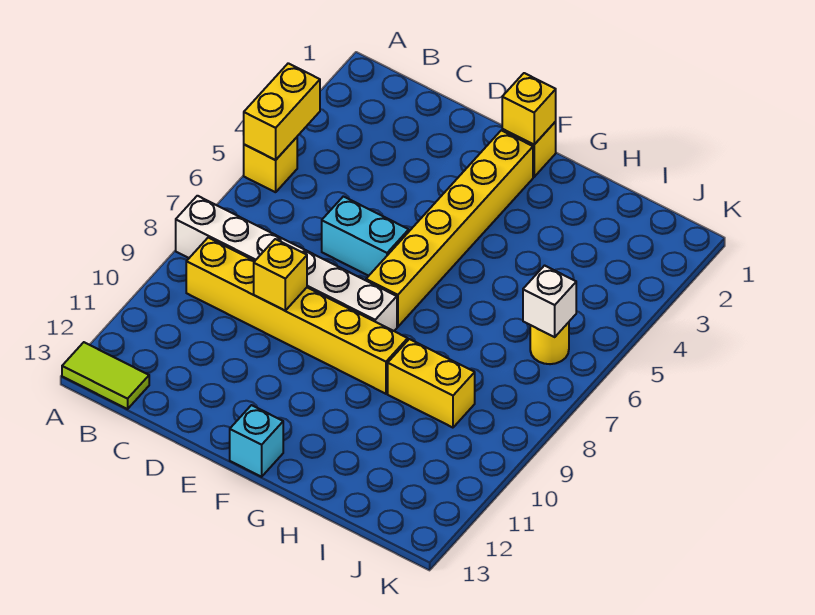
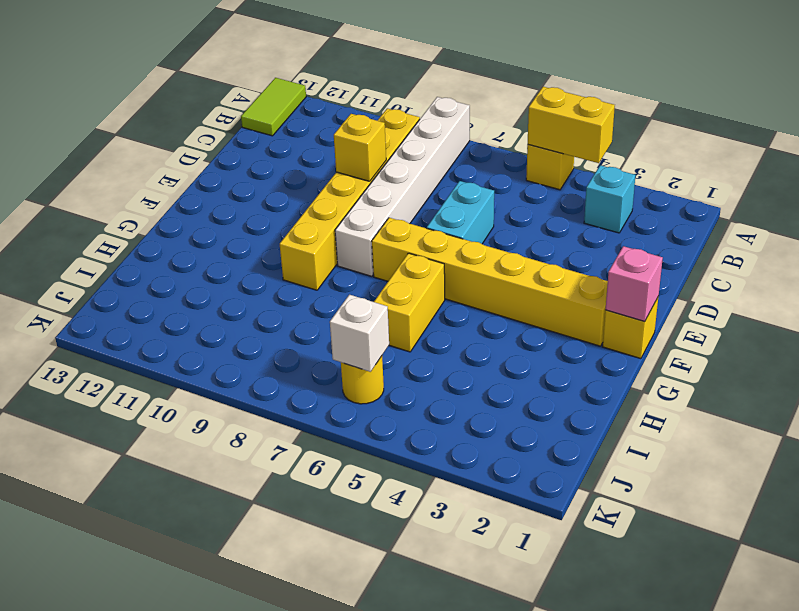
yellow 1x1 brick [502,73,556,145] -> pink 1x1 brick [605,246,663,322]
cyan 1x1 brick [230,405,283,477] -> cyan 1x1 brick moved to [584,165,636,233]
yellow 1x2 brick [388,339,475,428] -> yellow 1x2 brick moved to [374,253,445,352]

